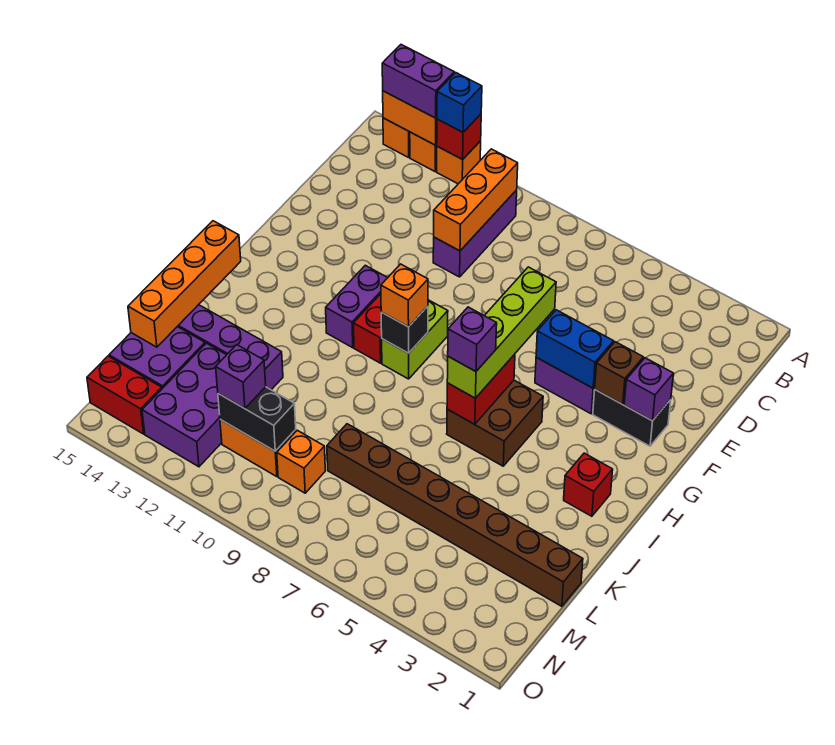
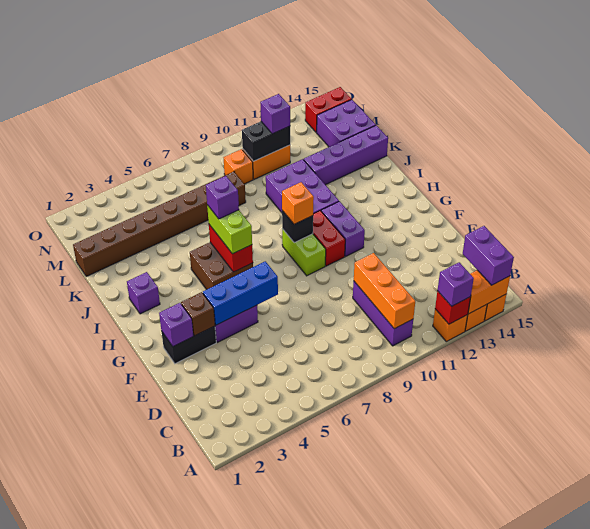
blue 1x1 brick [437,73,482,132] -> purple 1x1 brick [437,262,474,306]
purple 1x2 brick [382,45,454,118] -> purple 1x2 brick turned to [463,226,514,285]
blue 1x2 brick [536,310,614,388] -> blue 1x3 brick [203,261,278,325]
lime 1x4 brick [447,267,556,398] -> lime 1x2 brick [207,205,252,254]
red 1x1 brick [564,453,613,516] -> purple 1x1 brick [127,272,160,314]
orange 1x4 brick [128,221,241,347] -> none
purple 2x3 brick [142,343,226,467] -> purple 2x3 brick moved to [266,159,339,214]

